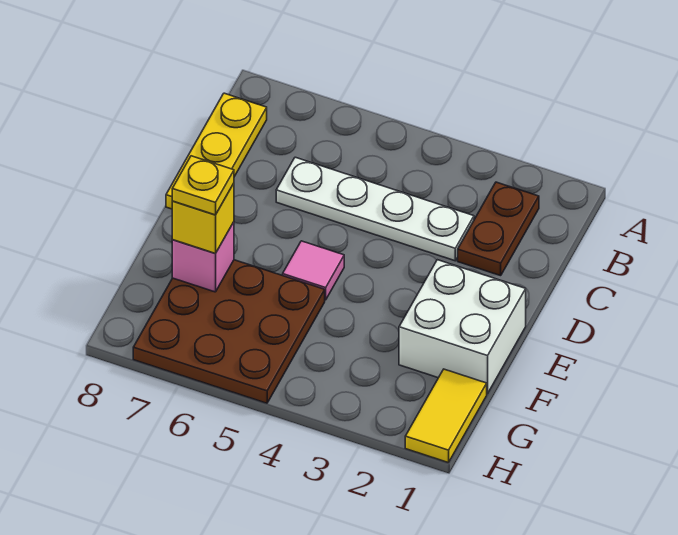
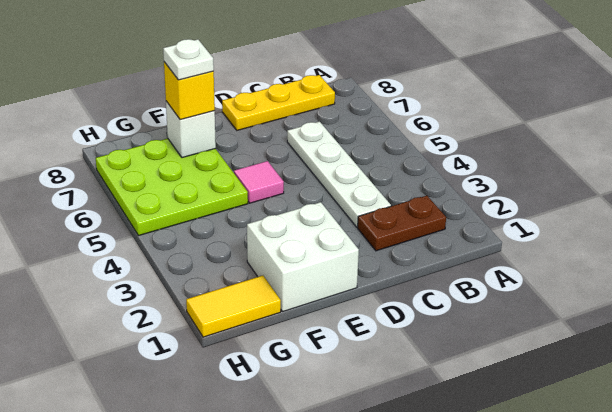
brown 3x3 plate [133,260,325,403] -> lime 3x3 plate [96,138,248,236]
pink 1x1 brick [172,222,234,292] -> white 1x1 brick [166,101,216,158]
yellow 1x1 plate [172,156,234,215] -> white 1x1 plate [163,39,214,80]

